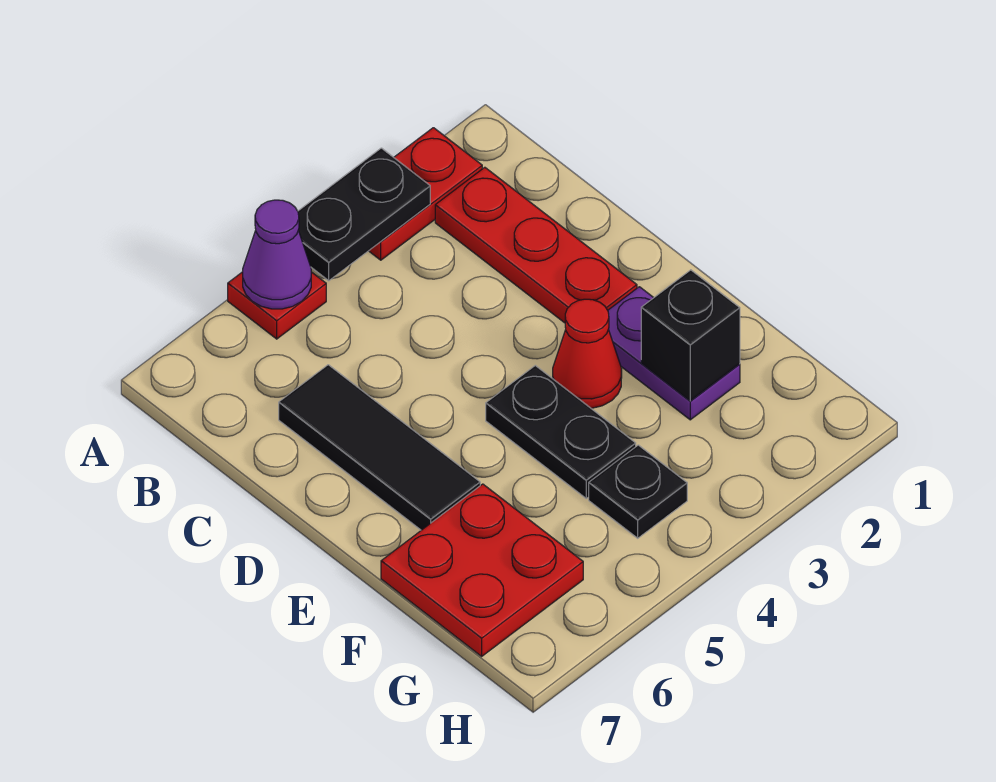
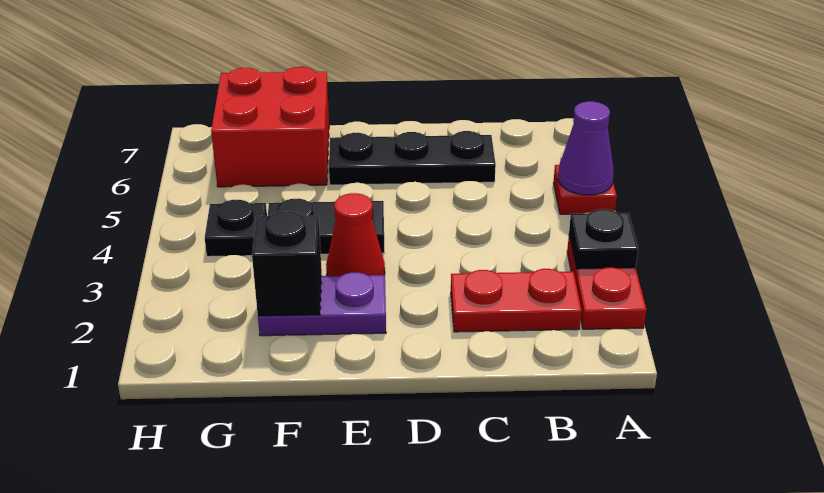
black 1x2 plate [298,148,430,281] -> black 1x1 plate [569,209,638,269]
red 1x3 plate [435,167,637,323] -> red 1x2 plate [451,269,582,332]
black 1x3 tile [279,365,480,530] -> black 1x3 plate [329,131,496,185]
red 2x2 plate [381,484,583,656] -> red 2x2 brick [211,67,329,187]

